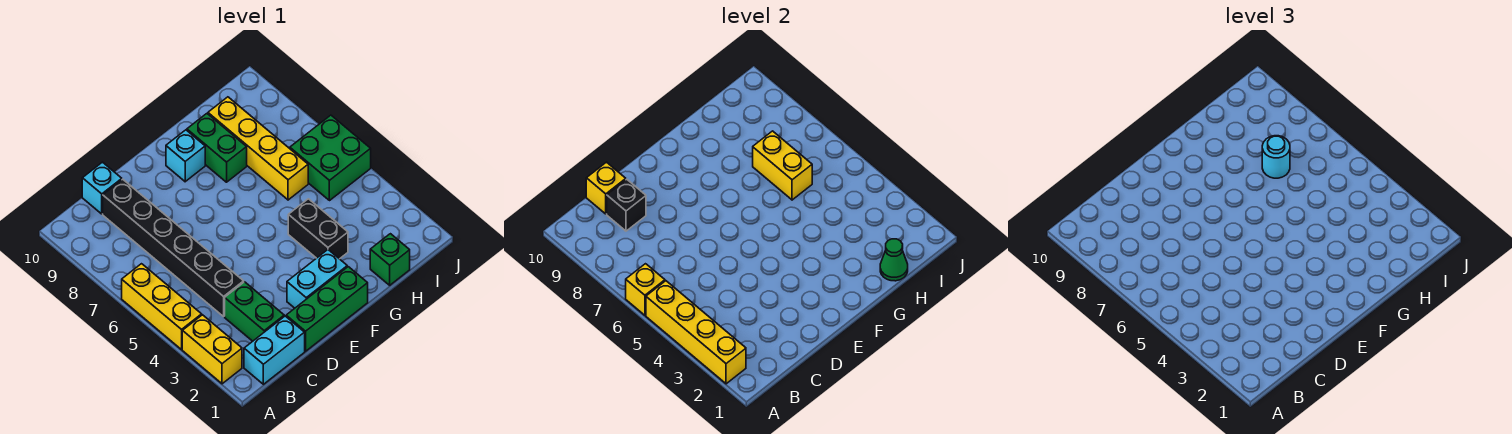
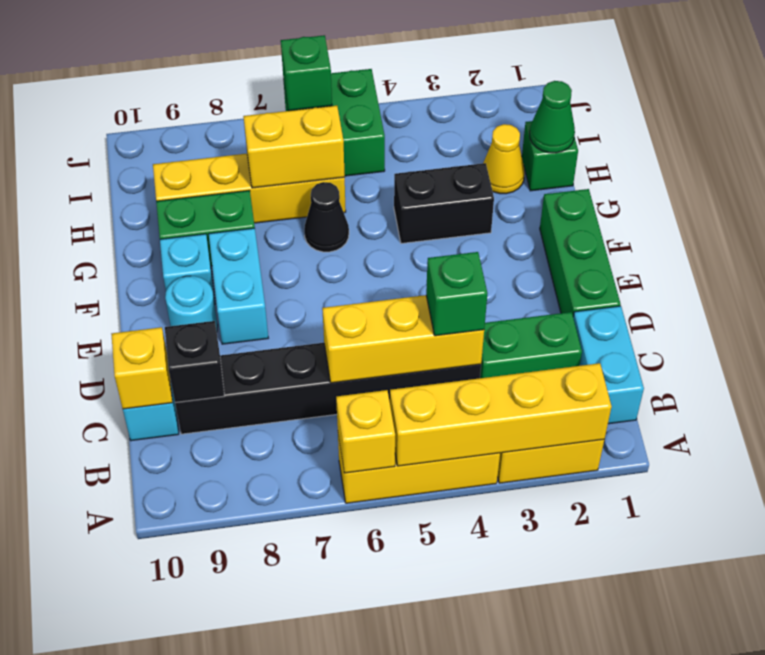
none -> yellow 1x3 brick [322,295,484,383]
none -> green 1x1 brick [426,252,488,336]
cyan 1x2 brick [287,250,347,308] -> cyan 1x2 brick moved to [209,228,268,344]
none -> black 1x1 cone [304,182,349,252]
none -> yellow 1x1 cone [483,124,525,194]
cyan 1x1 round brick [1262,136,1290,178] -> cyan 1x1 round brick moved to [165,276,218,332]
none -> green 1x1 brick [281,35,332,111]

